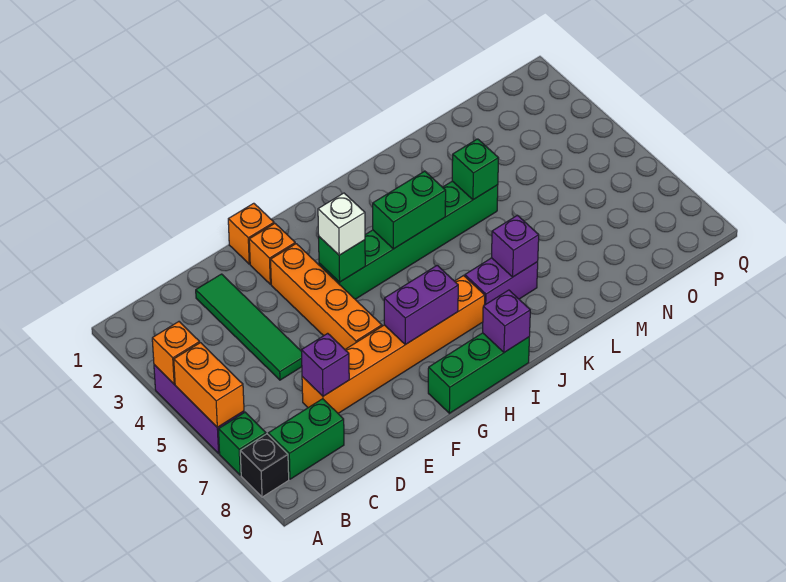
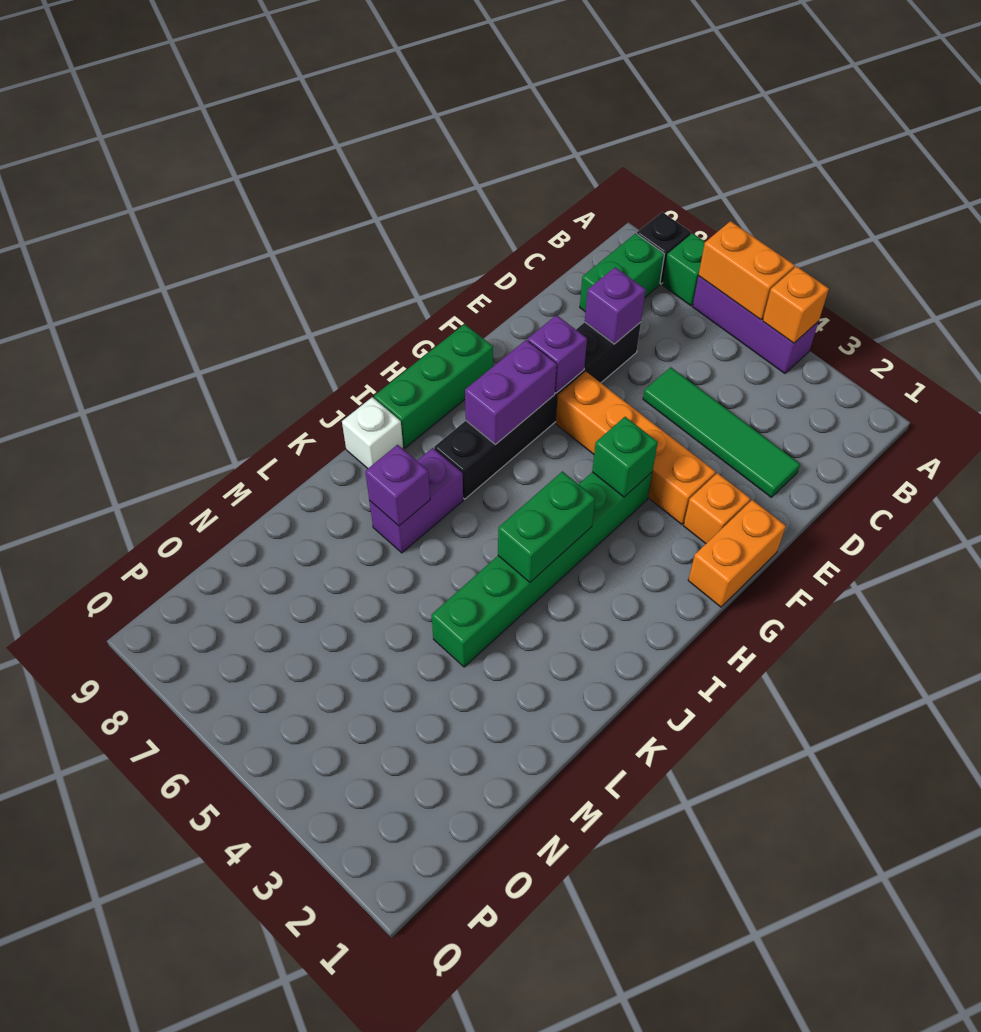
orange 1x6 brick [302,276,485,413] -> black 1x6 brick [434,322,641,499]
orange 1x1 brick [228,203,274,264] -> orange 1x2 brick [688,500,786,607]
white 1x1 brick [318,193,365,255] -> white 1x1 brick moved to [342,397,403,468]
purple 1x1 brick [483,290,530,352] -> purple 1x1 brick moved to [528,315,587,393]
green 1x1 brick [452,139,499,200] -> none

